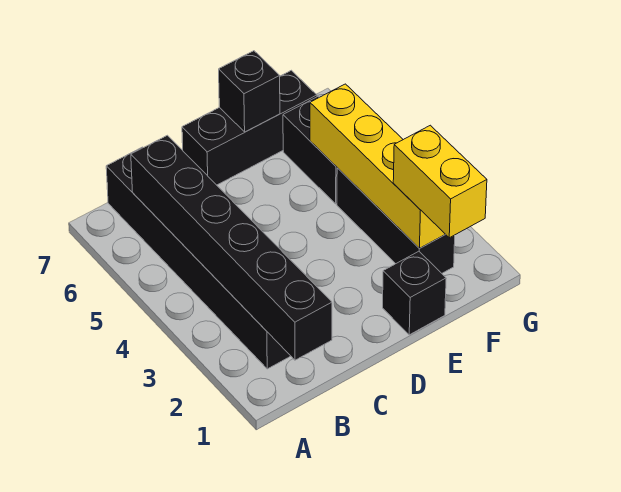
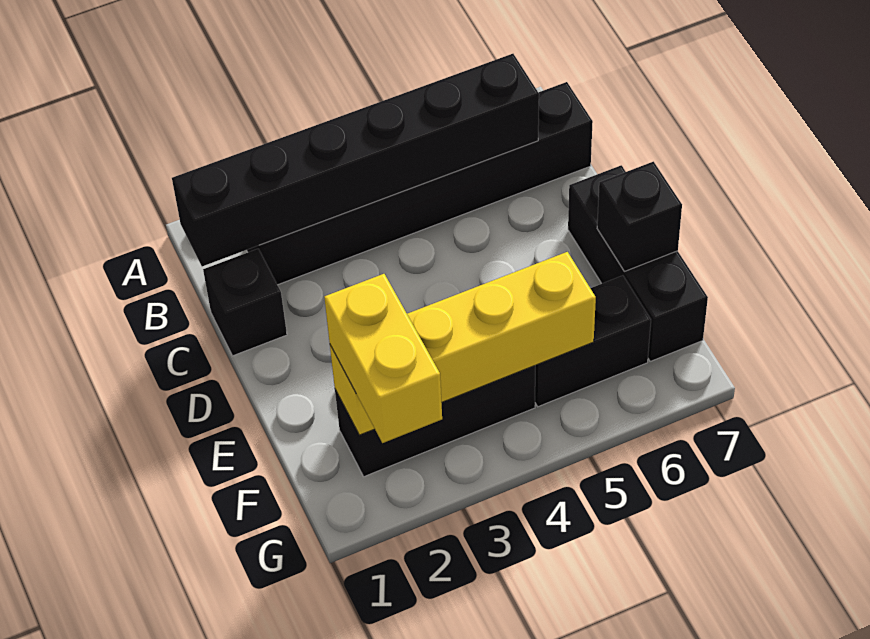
black 1x1 brick [383,251,446,335] -> black 1x1 brick moved to [203,249,287,356]
yellow 1x2 brick [393,125,487,238] -> yellow 1x2 brick turned to [324,274,442,443]

